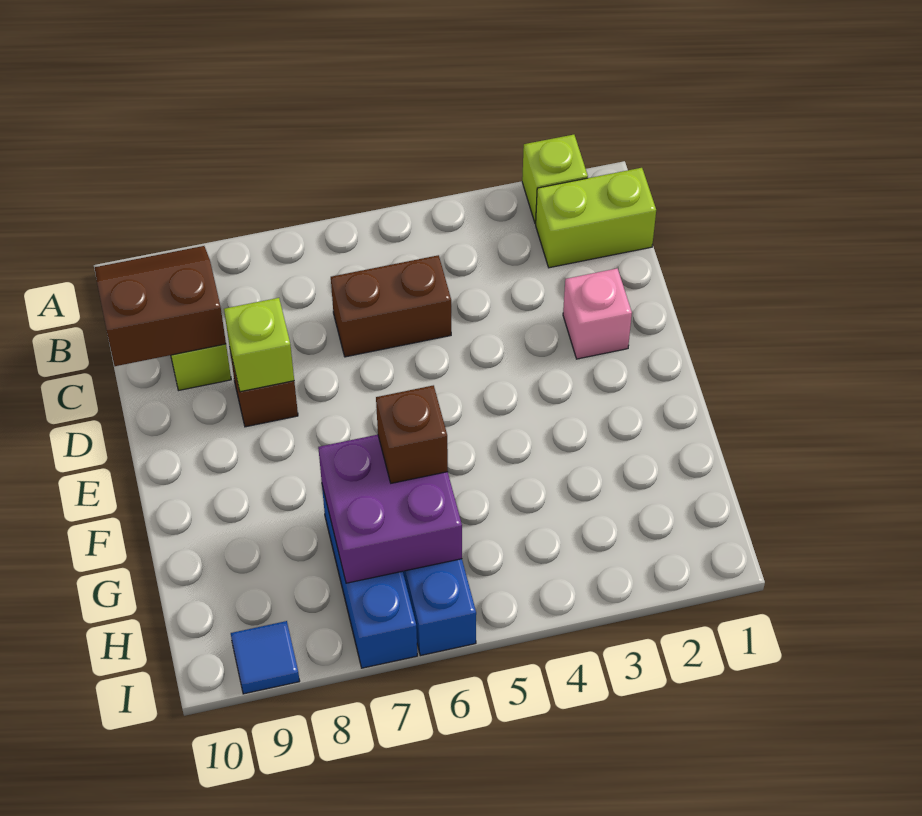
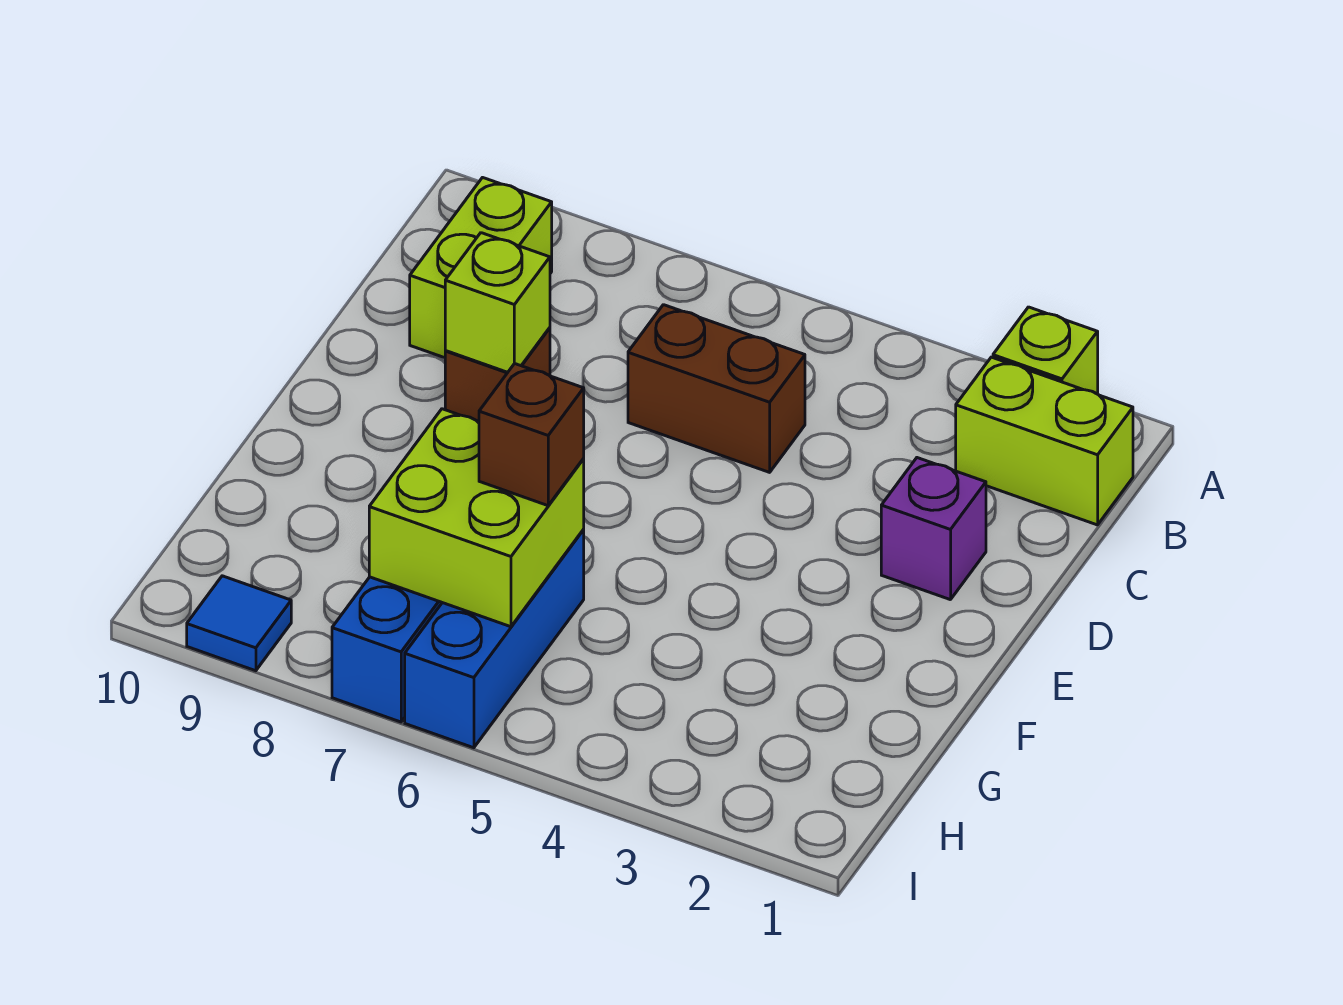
brown 2x2 slope [95,246,226,366] -> none
pink 1x1 brick [563,269,632,359] -> purple 1x1 brick [881,458,986,600]
purple 2x2 brick [318,435,462,583] -> lime 2x2 brick [369,409,584,627]

